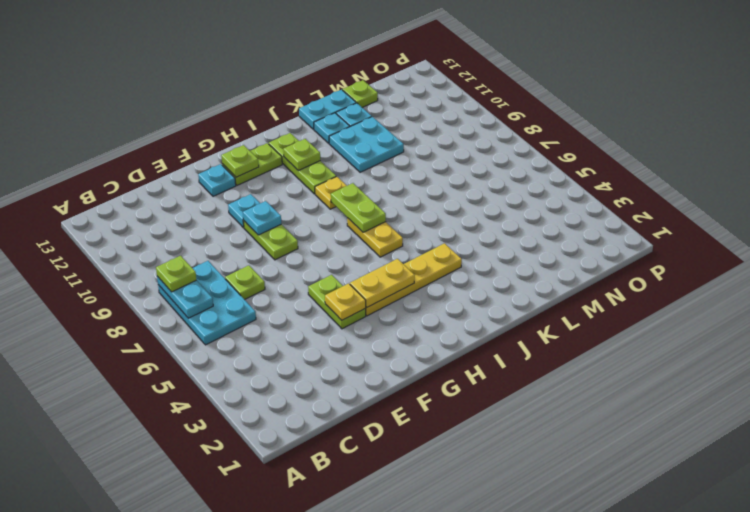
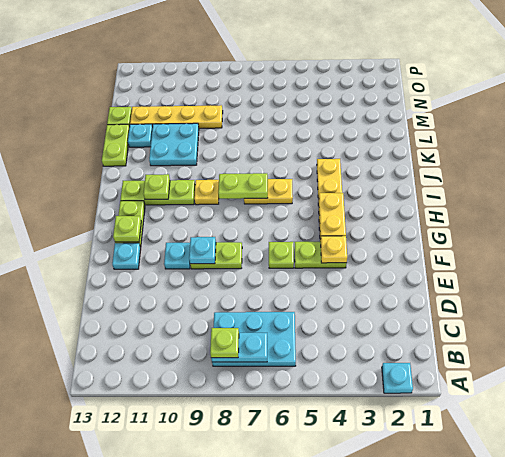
lime 1x1 plate [225,266,265,300] -> lime 1x1 plate moved to [269,242,294,268]
cyan 1x1 plate [314,113,350,143] -> cyan 1x1 plate moved to [382,363,413,393]
cyan 1x2 plate [299,90,356,129] -> lime 1x2 plate [102,124,130,166]
none -> yellow 1x4 plate [130,105,223,128]

